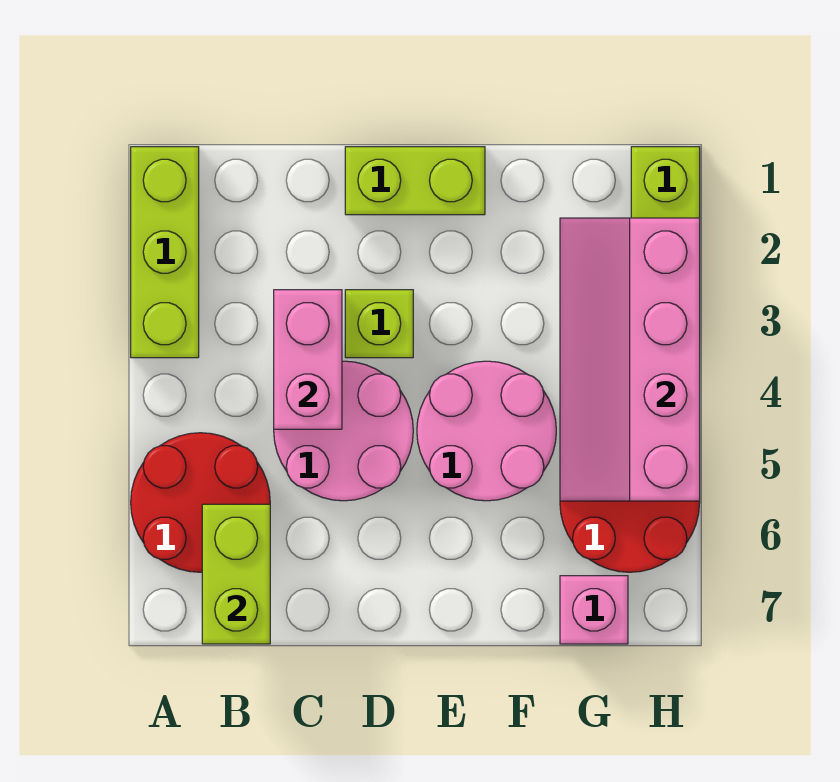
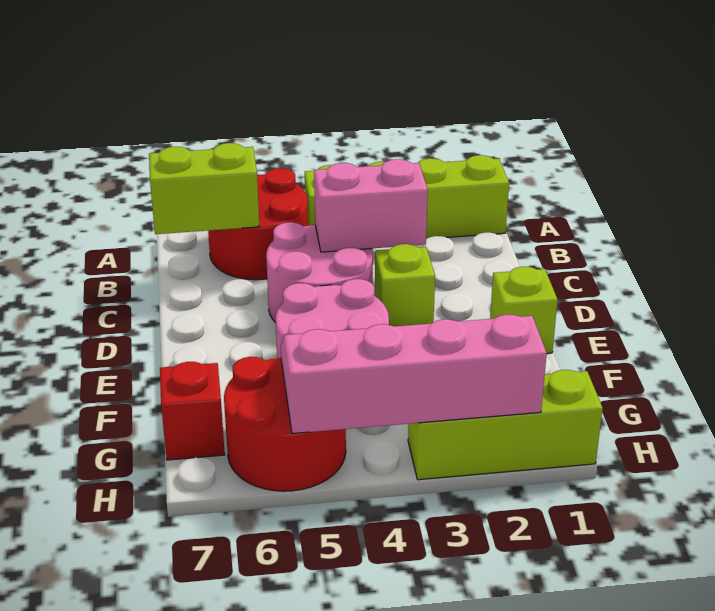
lime 1x3 brick [131,147,199,358] -> lime 1x4 brick [305,155,509,239]
lime 1x2 brick [345,147,485,215] -> lime 1x1 brick [490,267,558,353]
pink 1x1 brick [560,576,628,644] -> red 1x1 brick [160,362,225,460]

